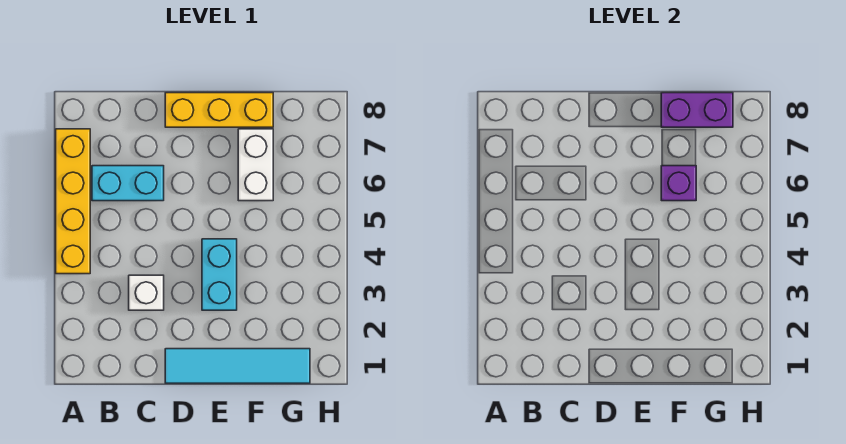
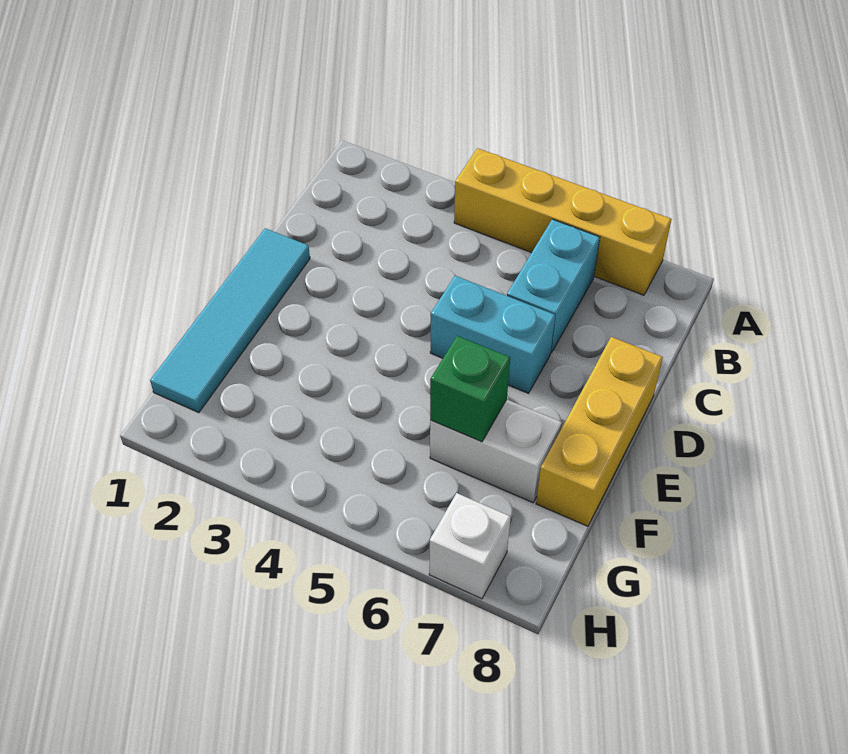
white 1x1 brick [129,275,164,310] -> white 1x1 brick moved to [429,493,511,599]
cyan 1x2 brick [202,239,237,310] -> cyan 1x2 brick moved to [430,276,555,393]
purple 1x1 brick [661,166,696,201] -> green 1x1 brick [430,336,510,442]
purple 1x2 brick [661,93,733,127] -> none

